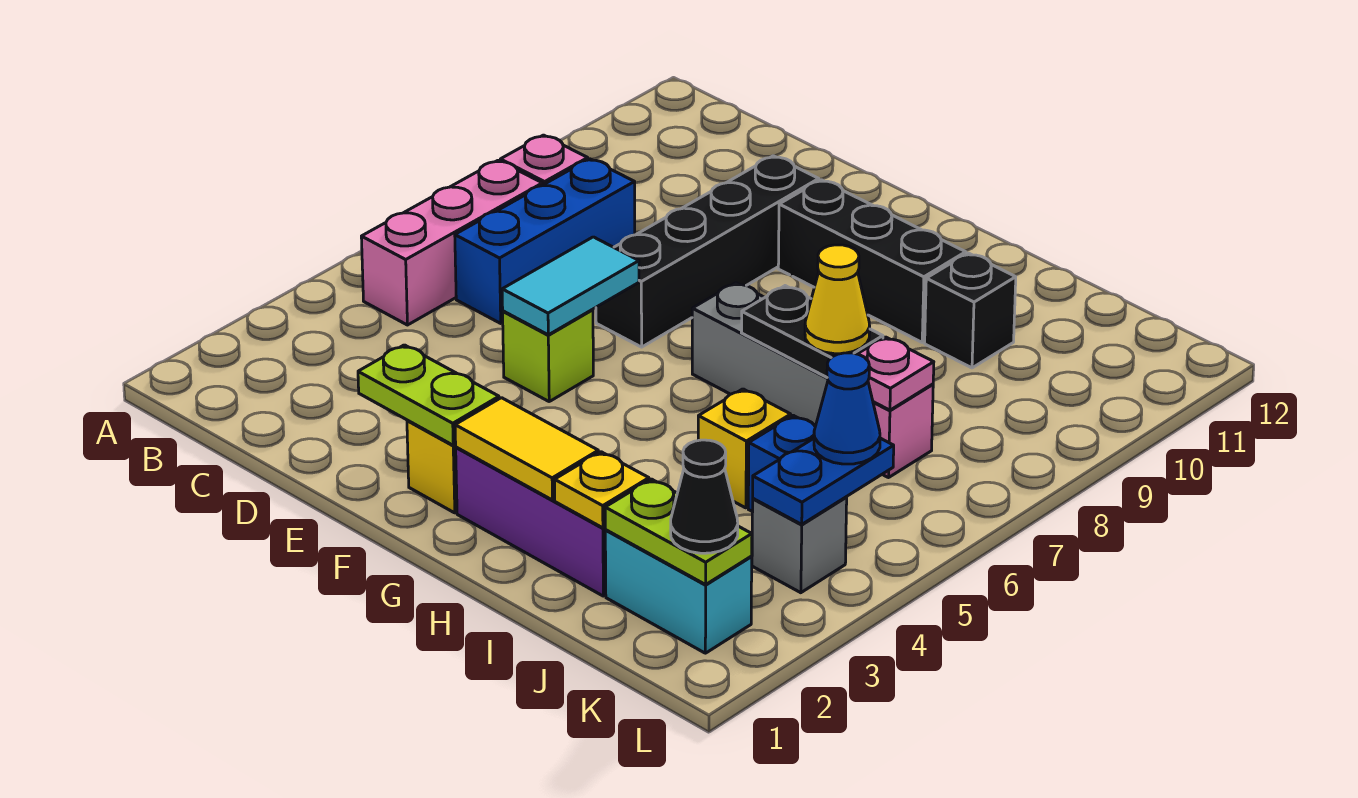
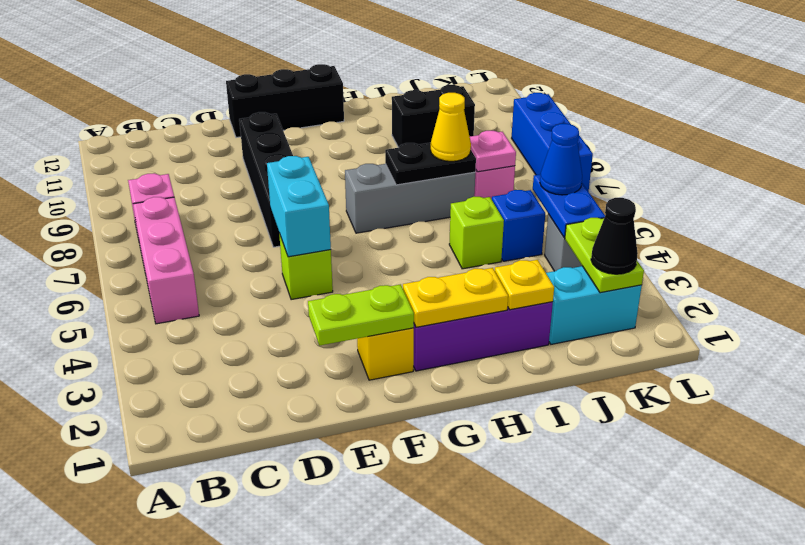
blue 1x3 brick [455,159,635,323] -> blue 1x3 brick moved to [512,93,593,192]
cyan 1x2 tile [502,237,639,335] -> cyan 1x2 brick [267,156,331,257]
black 1x3 brick [778,180,966,342] -> black 1x3 brick moved to [226,64,344,138]
yellow 1x2 tile [455,398,598,500] -> yellow 1x2 plate [403,268,508,327]
yellow 1x1 brick [698,389,791,508] -> lime 1x1 brick [449,197,504,269]
black 1x1 brick [925,253,1016,368] -> black 1x2 brick [392,85,475,147]
lime 1x2 plate [605,479,752,585] -> lime 1x2 plate turned to [565,218,644,293]

